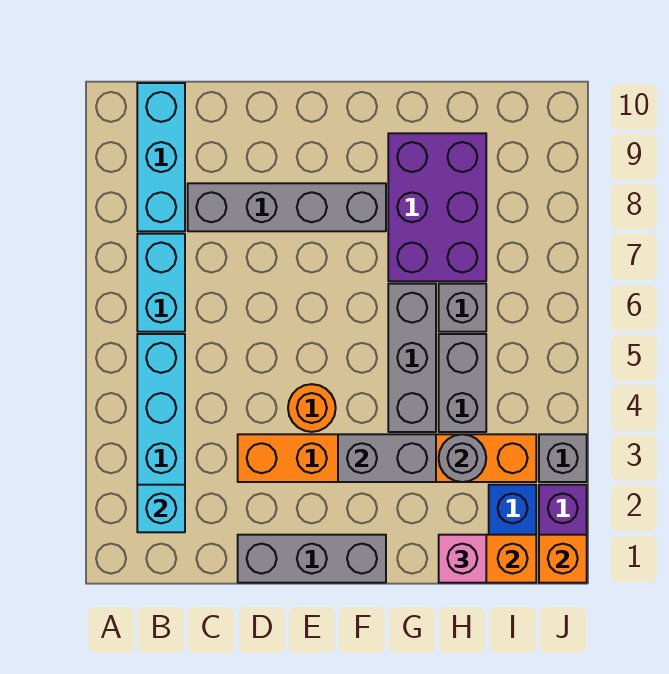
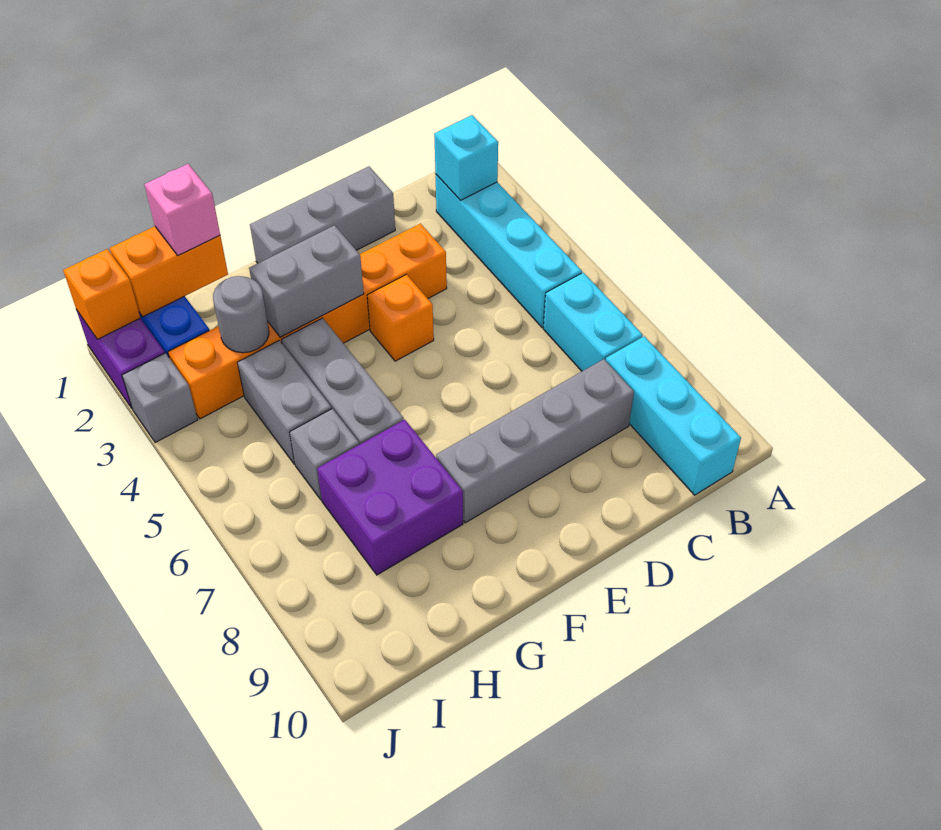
orange 1x1 round brick [288,384,336,432] -> orange 1x1 brick [367,275,434,361]
purple 2x3 brick [388,133,486,281] -> purple 2x2 brick [317,420,463,575]

